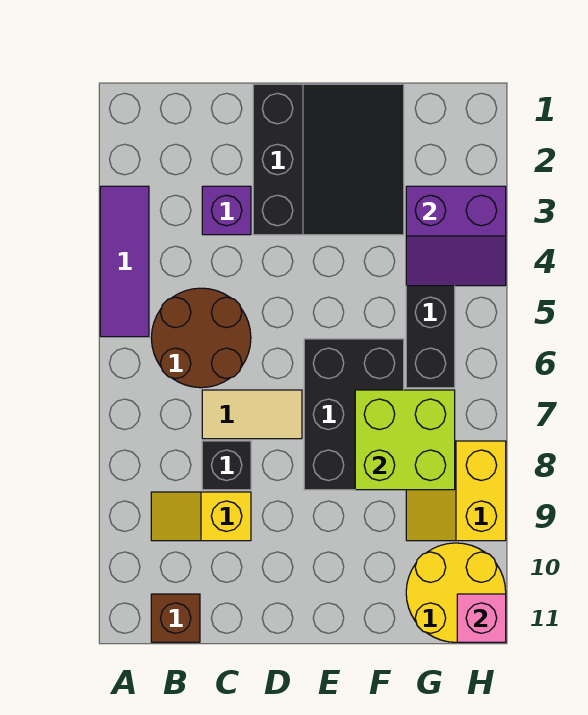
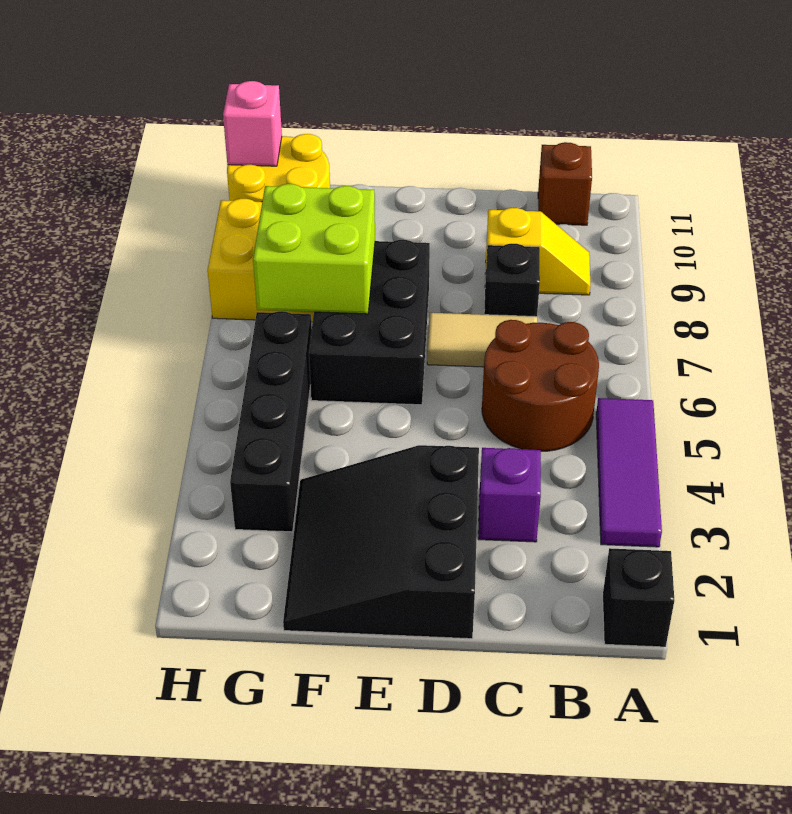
none -> black 1x1 brick [603,548,674,647]
purple 2x2 slope [406,186,506,286] -> none

